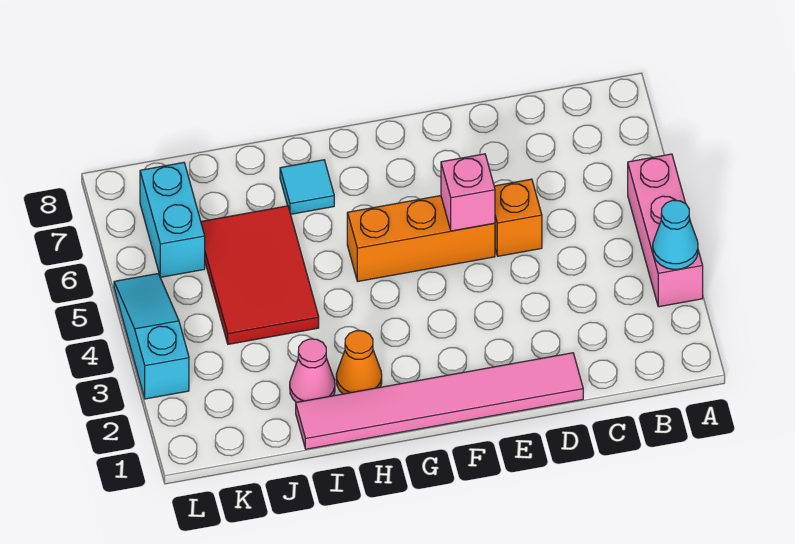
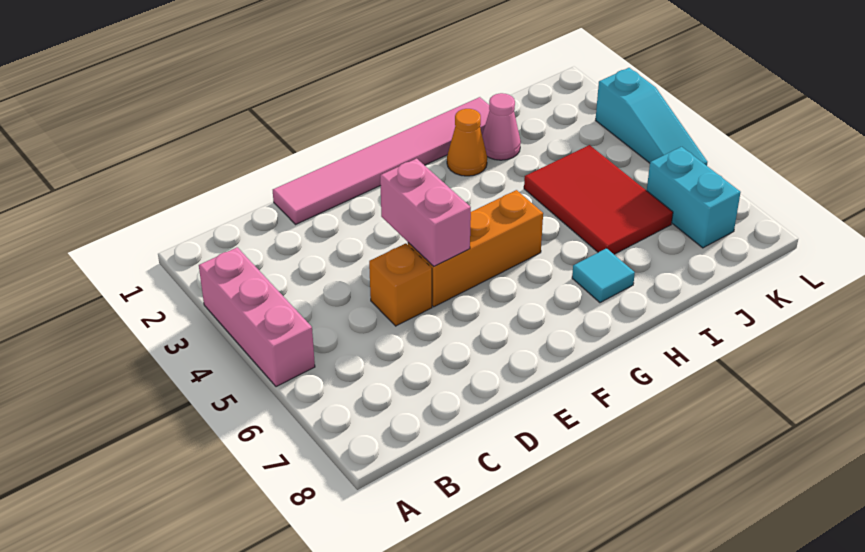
cyan 1x1 cone [653,200,698,269] -> none
pink 1x1 brick [441,154,495,231] -> pink 1x2 brick [380,159,471,266]

